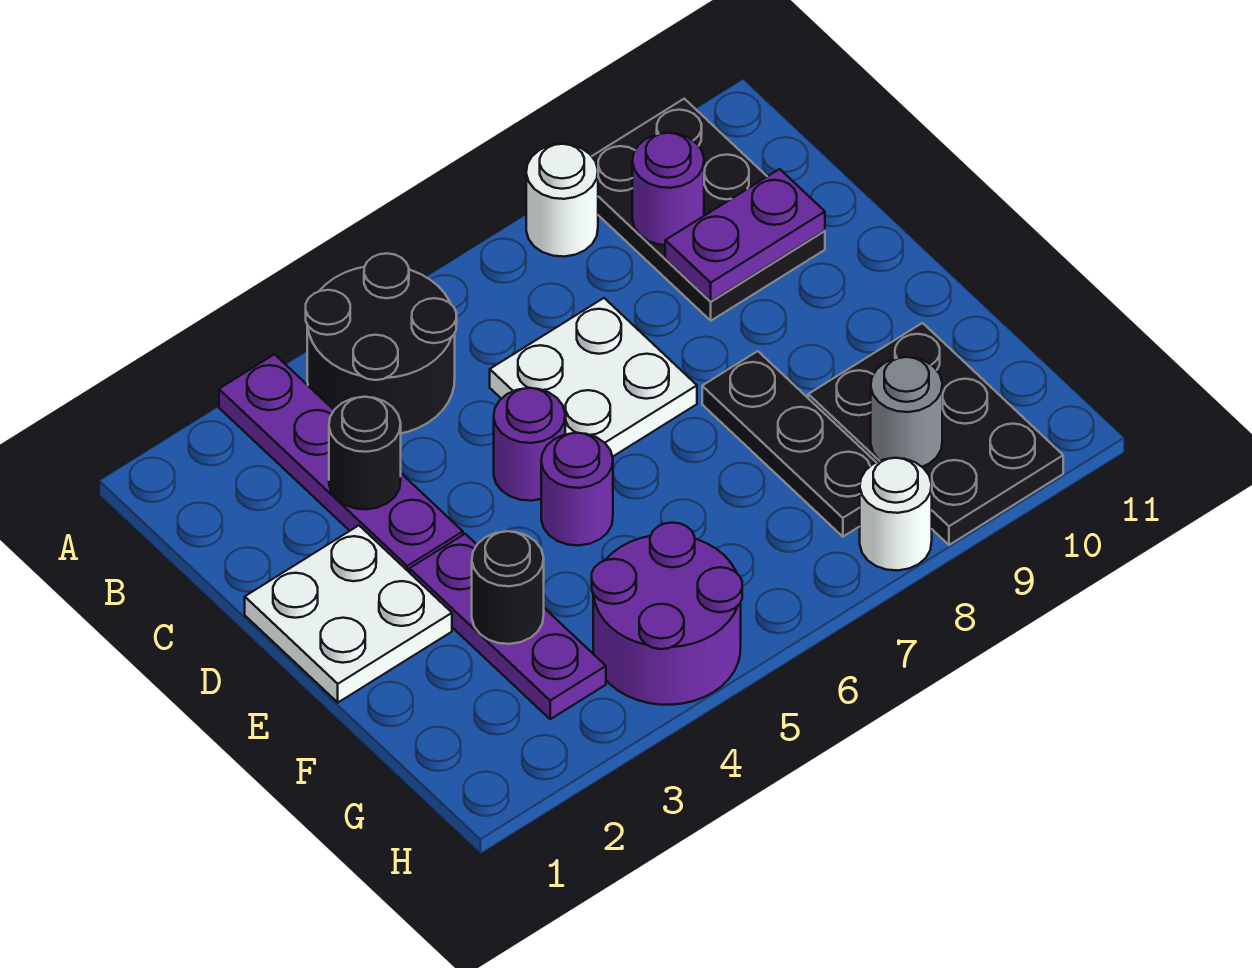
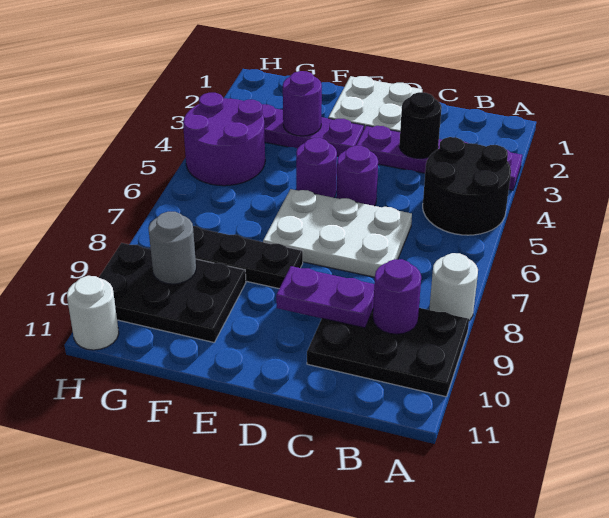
white 2x2 plate [490,298,697,457] -> white 2x3 plate [263,189,412,277]
purple 1x2 plate [665,169,825,301] -> purple 1x2 plate turned to [276,266,374,328]
black 1x1 round brick [472,531,544,644] -> purple 1x1 round brick [283,71,322,136]
white 1x1 round brick [860,458,932,571] -> white 1x1 round brick moved to [67,276,119,350]

